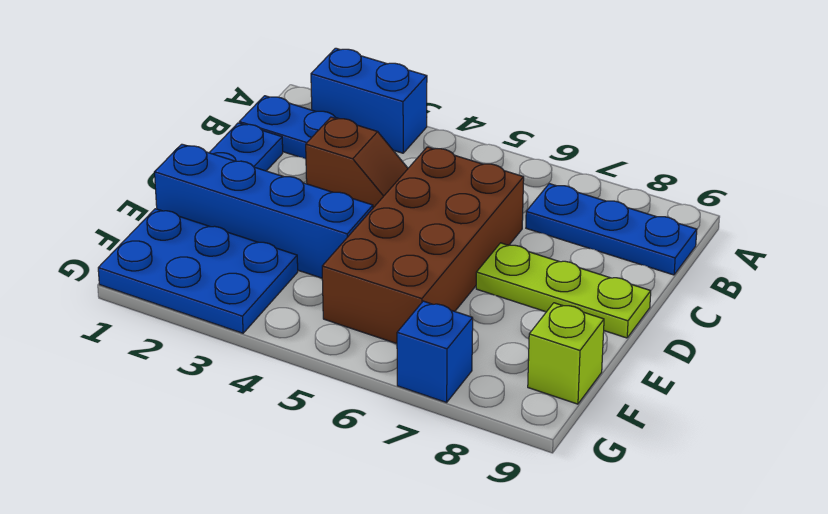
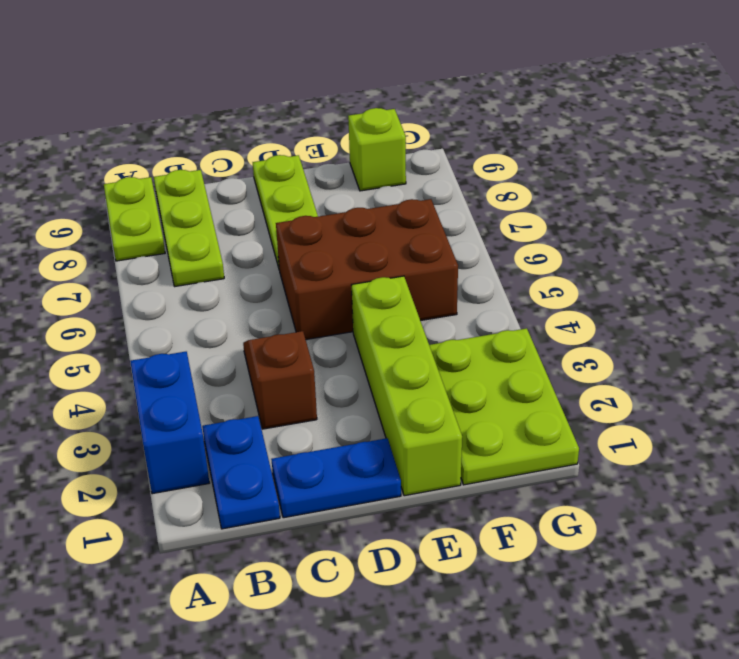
none -> lime 1x2 plate [104,177,165,261]
blue 1x3 plate [526,184,697,275] -> lime 1x3 plate [154,170,224,286]
brown 2x4 brick [322,147,524,344] -> brown 2x3 brick [276,199,458,339]
blue 1x4 brick [155,144,373,278] -> lime 1x4 brick [352,276,462,496]
blue 2x3 plate [98,209,298,333] -> lime 2x3 plate [429,328,579,485]
blue 1x1 brick [397,301,473,403] -> none

